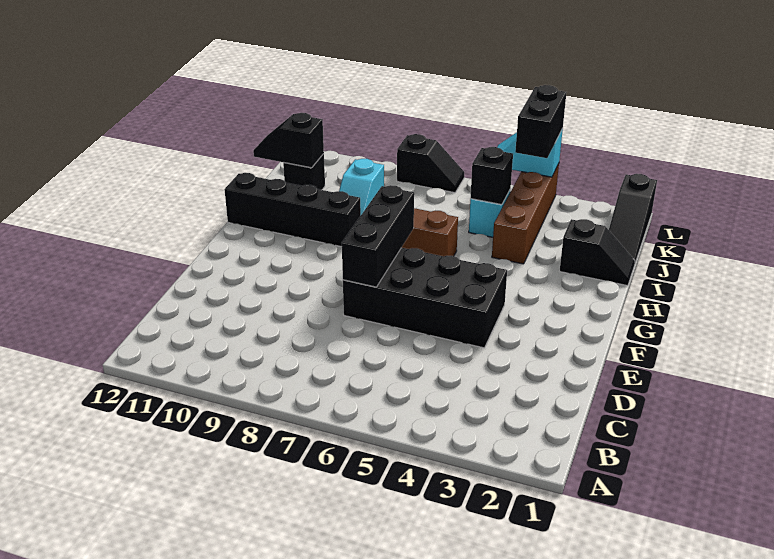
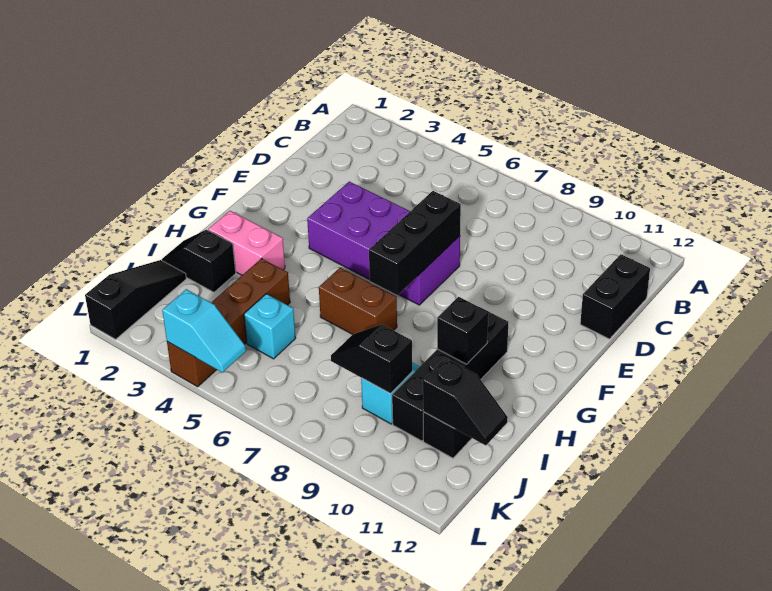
black 2x4 brick [343,248,507,348] -> purple 2x4 brick [307,182,460,305]
none -> pink 1x2 brick [208,211,285,275]
black 1x4 brick [224,173,361,247] -> black 1x4 brick turned to [392,307,508,441]
black 1x1 brick [470,147,513,205] -> black 1x1 brick moved to [437,297,488,364]
black 1x2 brick [515,85,566,158] -> black 1x2 brick moved to [580,254,650,339]
black 1x2 slope [397,134,464,193] -> black 1x2 slope moved to [331,324,412,394]

